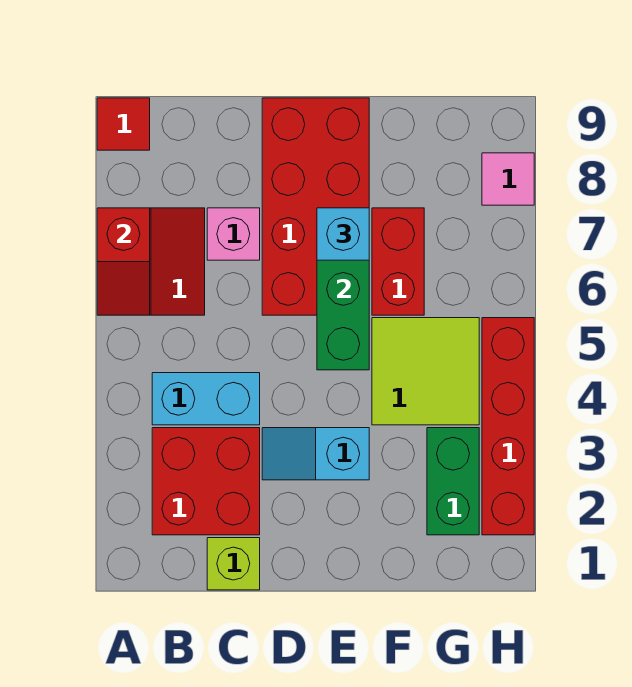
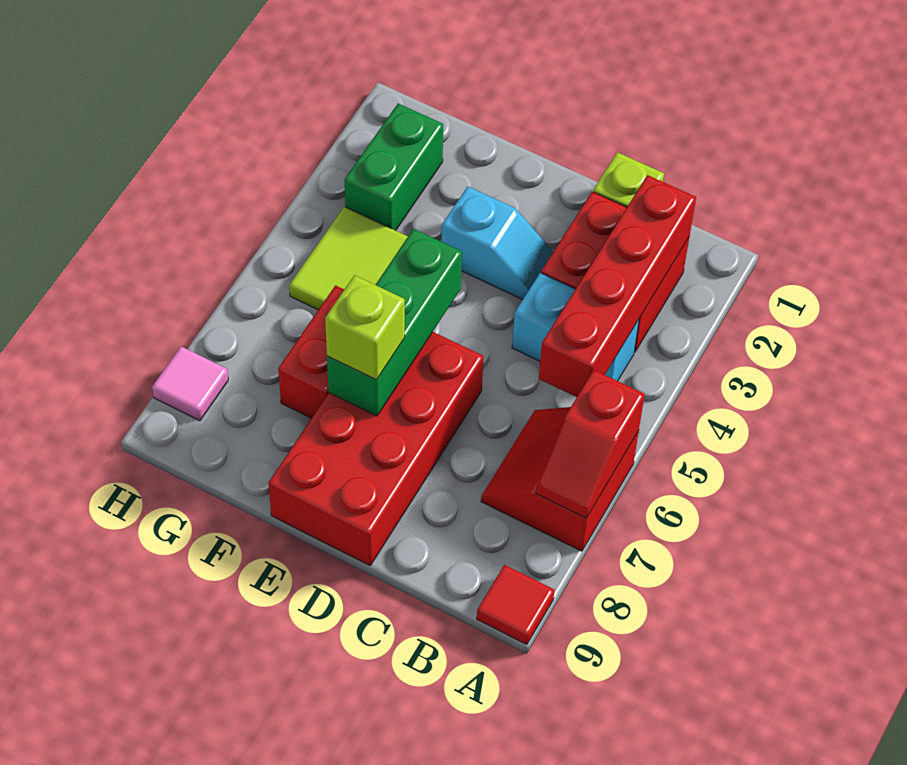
red 1x2 slope [97,208,150,315] -> red 1x2 slope turned to [536,370,645,518]
pink 1x1 brick [207,208,260,260] -> none
cyan 1x1 brick [317,208,369,260] -> lime 1x1 brick [325,275,405,380]
red 1x4 brick [482,318,534,535] -> red 1x4 brick moved to [539,175,696,397]

